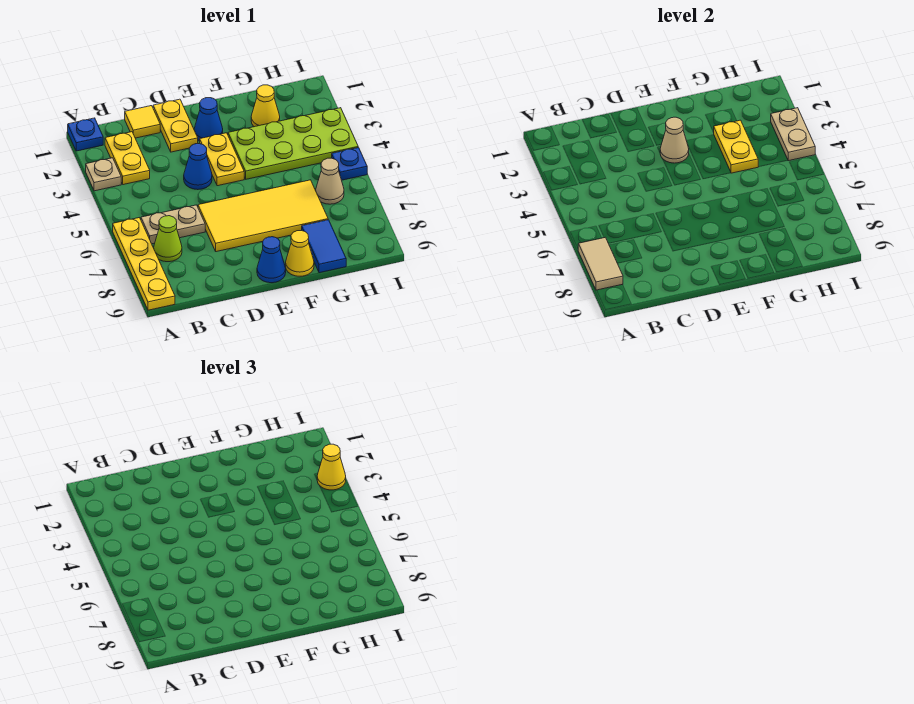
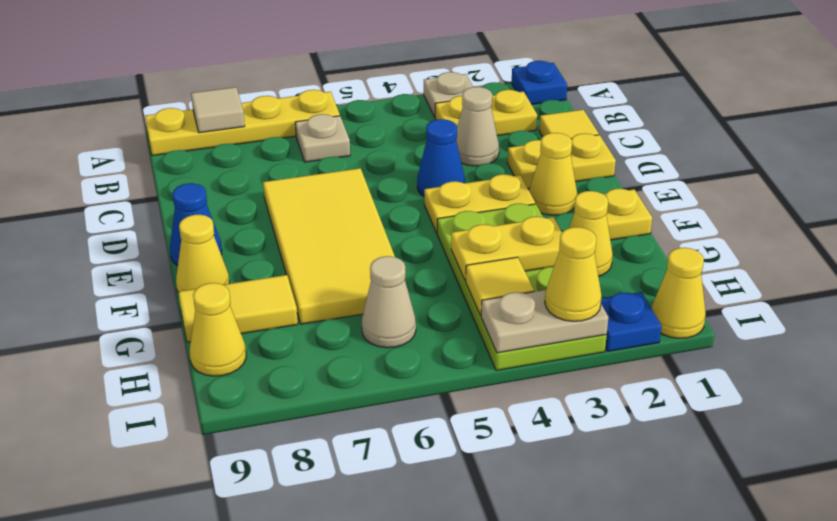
tan 1x2 tile [578,237,623,290] -> tan 1x1 tile [191,87,245,133]
tan 1x2 plate [141,205,205,244] -> tan 1x1 plate [295,114,350,162]
lime 1x1 cone [154,216,182,262] -> none
blue 1x1 cone [194,98,223,141] -> yellow 1x1 cone [529,133,577,215]
tan 1x1 cone [660,117,689,163] -> tan 1x1 cone moved to [456,87,499,166]
none -> yellow 1x1 plate [603,189,652,240]
blue 1x2 tile [302,220,346,273] -> yellow 1x2 tile [178,275,298,342]
none -> yellow 1x1 tile [466,257,534,316]
none -> yellow 1x1 cone [190,283,246,376]
none -> yellow 1x1 cone [652,248,706,338]
blue 1x1 plate [332,148,367,180] -> blue 1x1 plate moved to [601,292,662,351]

